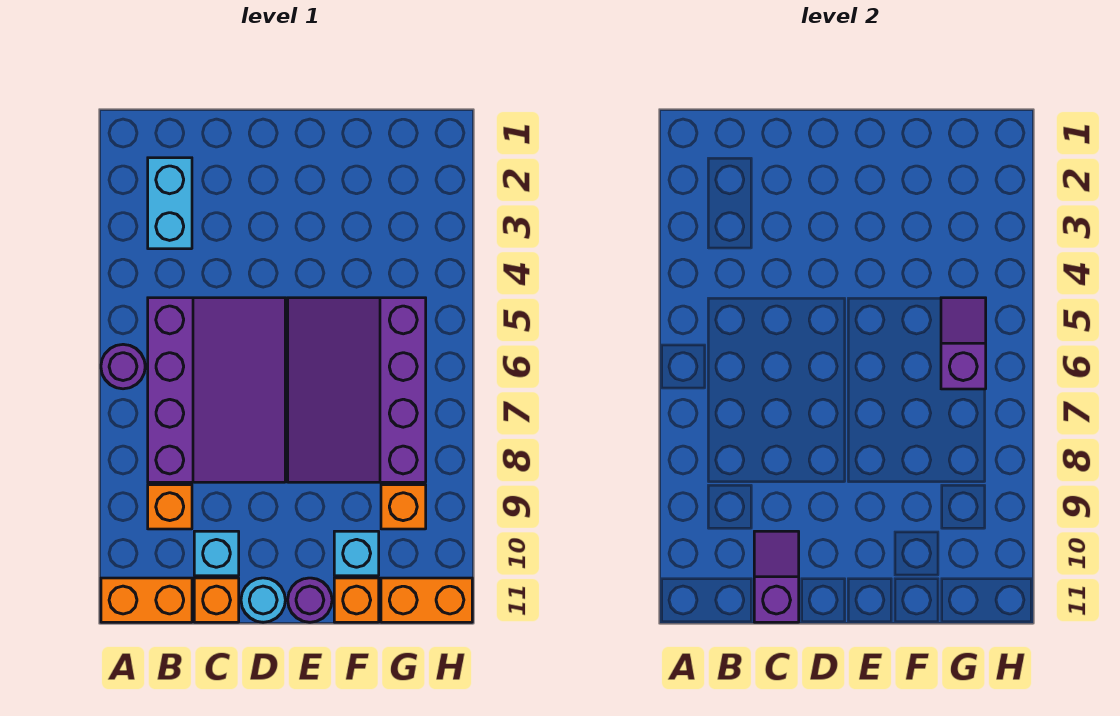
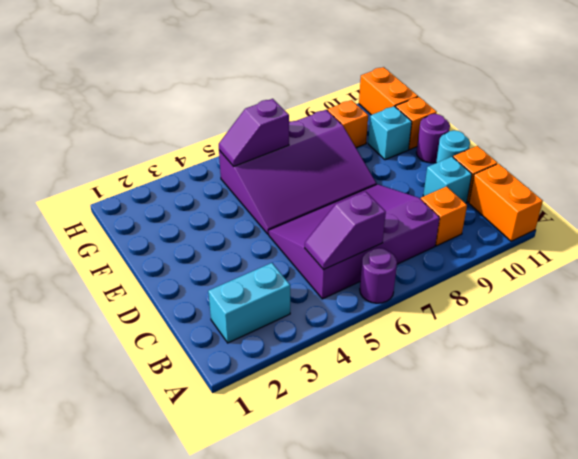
purple 1x2 slope [754,531,799,622] -> purple 1x2 slope moved to [305,192,386,270]

